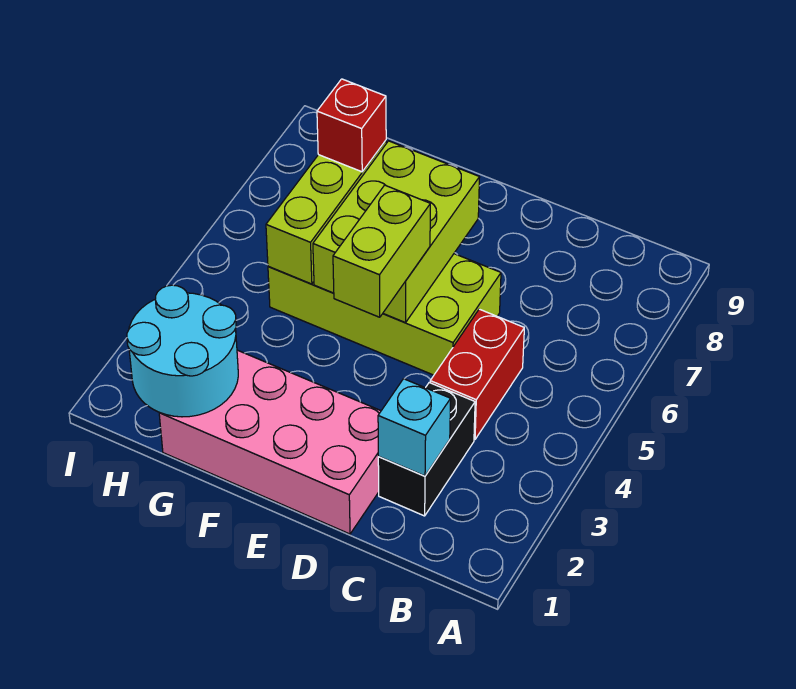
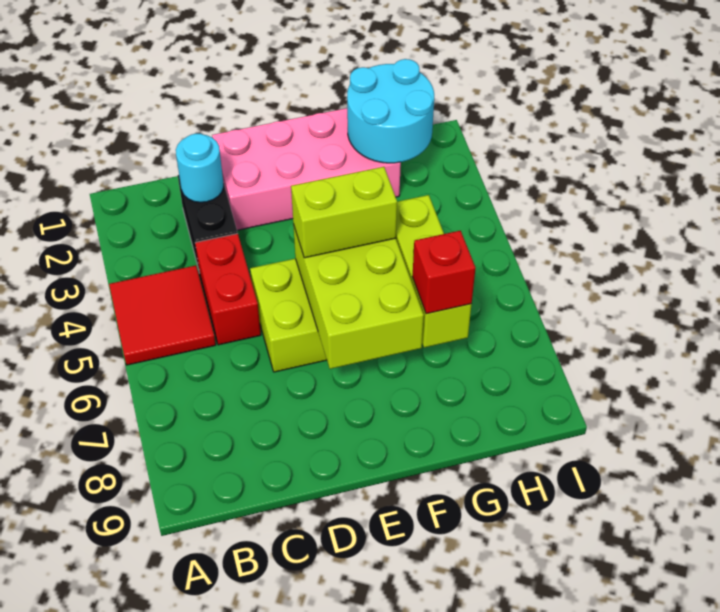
none -> red 2x2 tile [109,265,216,365]
cyan 1x1 brick [378,379,451,476] -> cyan 1x1 round brick [176,134,224,202]
lime 1x2 brick [333,185,430,317] -> lime 1x2 brick turned to [291,167,397,258]

